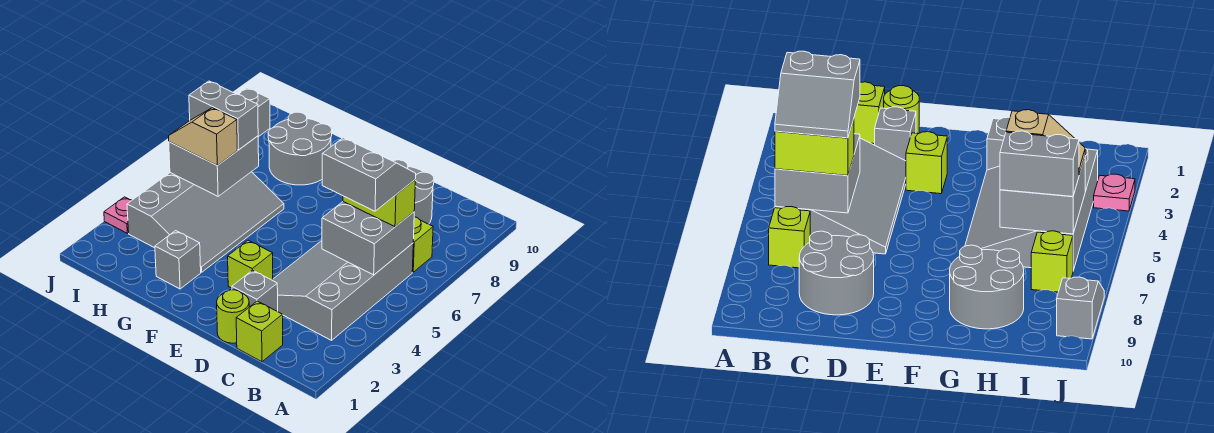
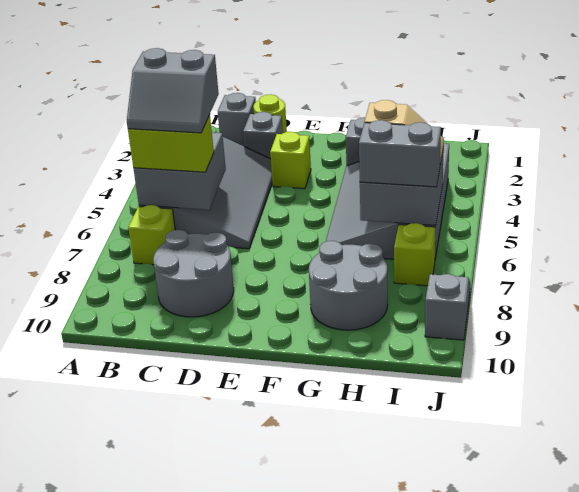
lime 1x1 brick [236,301,283,362] -> grey 1x1 brick [218,93,256,146]
pink 1x1 plate [104,197,132,233] -> none

